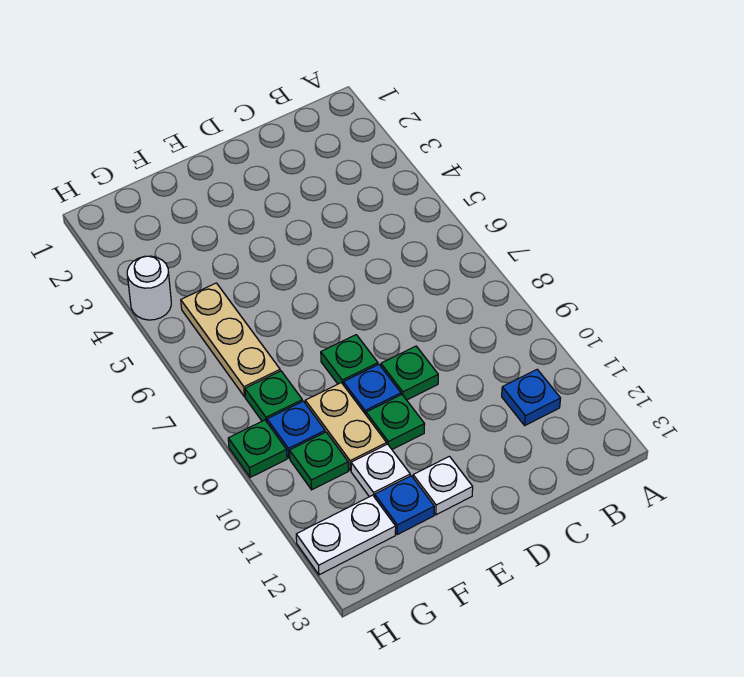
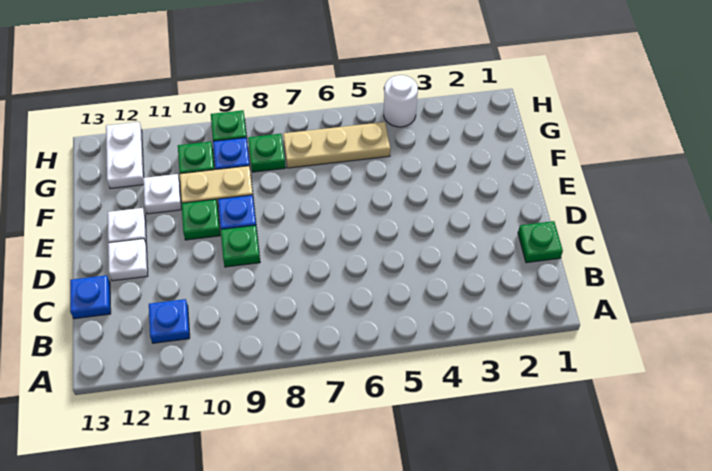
none -> white 1x1 plate [108,239,148,281]
green 1x1 plate [321,335,378,384] -> green 1x1 plate moved to [518,221,563,263]
blue 1x1 plate [375,476,434,535] -> blue 1x1 plate moved to [70,275,111,319]

